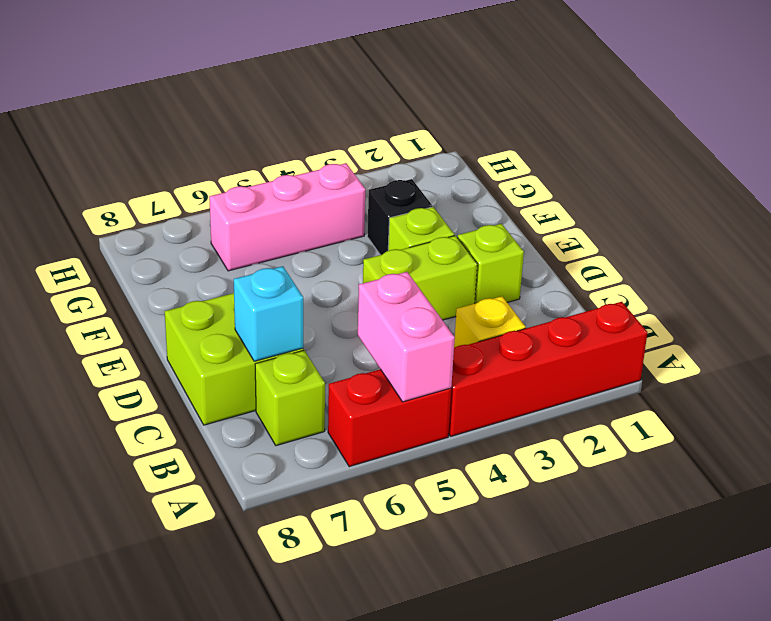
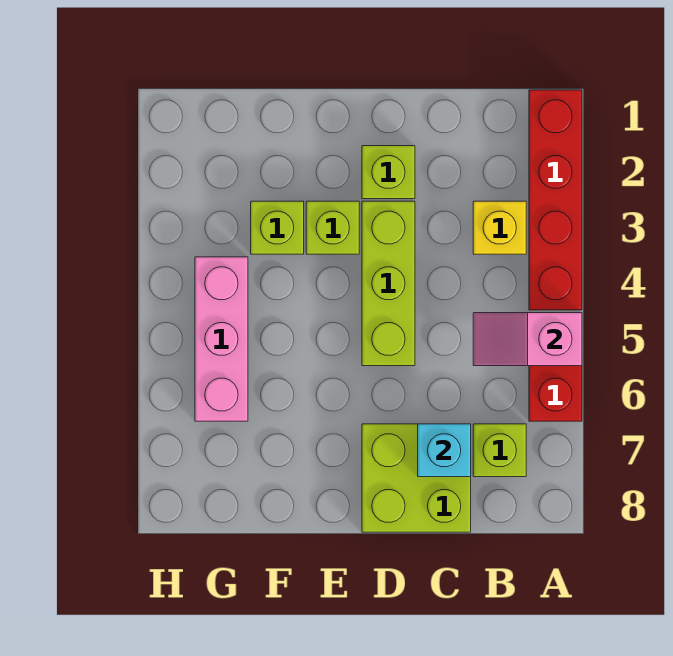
pink 1x2 brick [358,272,455,402] -> pink 1x2 slope [473,313,582,366]
lime 1x2 brick [363,236,477,320] -> lime 1x3 brick [362,201,415,366]
black 1x1 brick [367,179,432,255] -> lime 1x1 brick [251,201,304,254]

